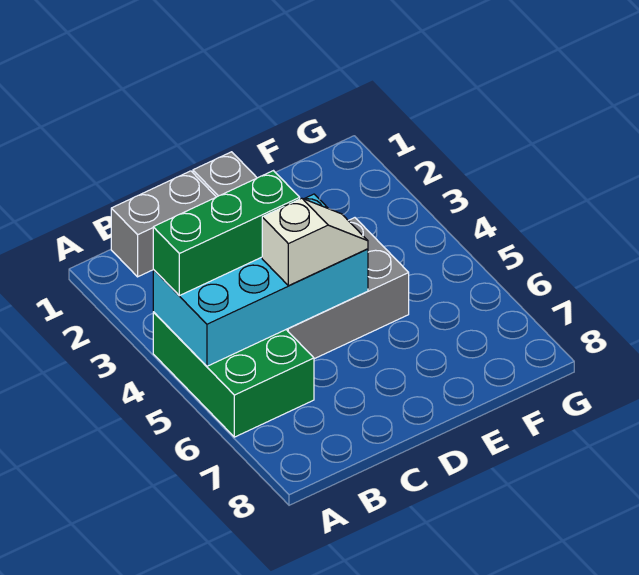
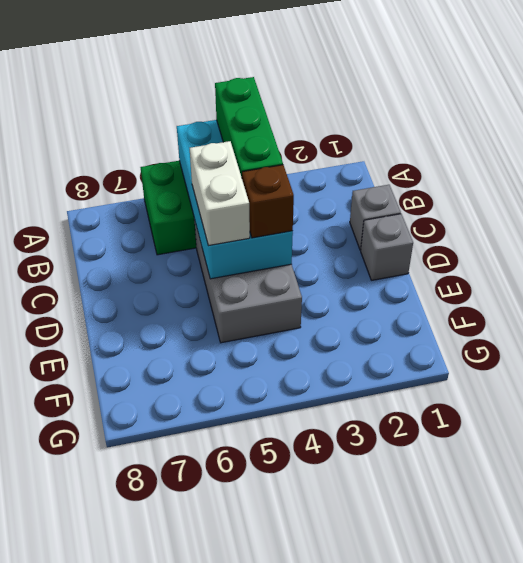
grey 1x2 brick [111,171,216,277] -> grey 1x1 brick [350,185,401,250]
white 1x2 slope [262,198,368,286] -> white 1x2 brick [190,141,250,246]
none -> brown 1x1 brick [242,165,294,238]

